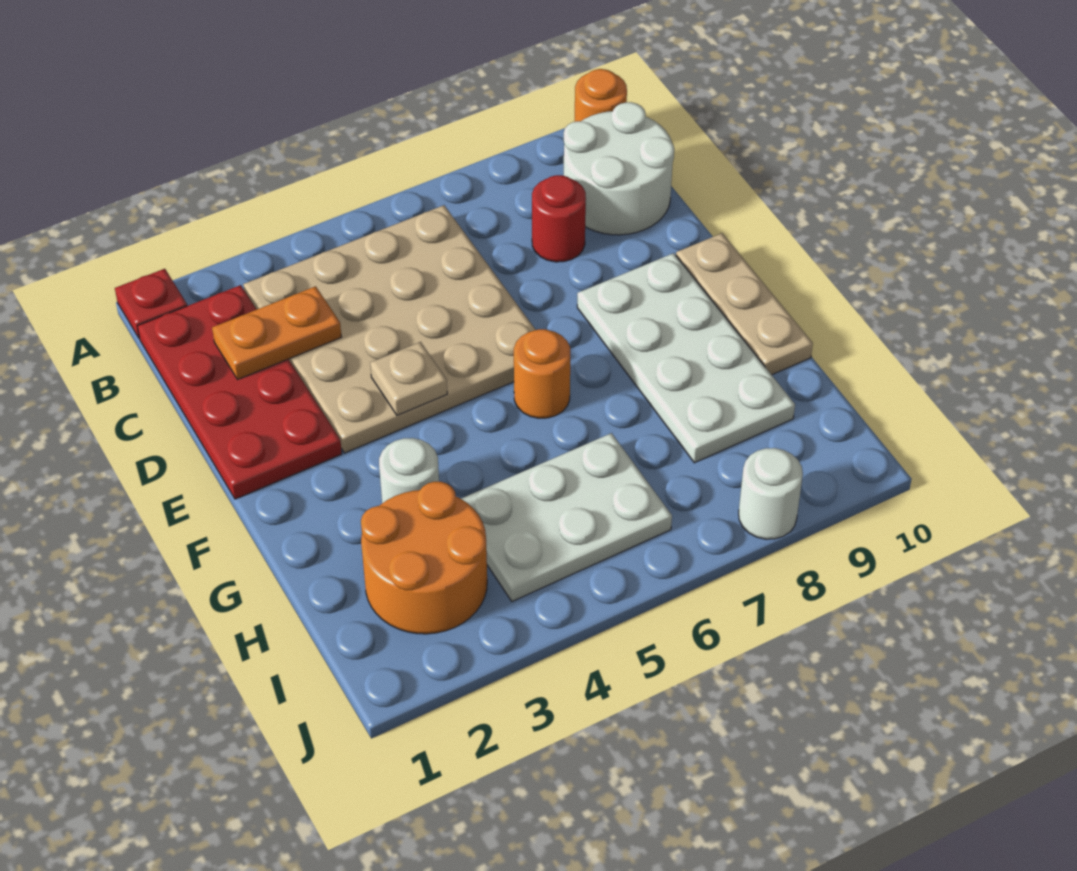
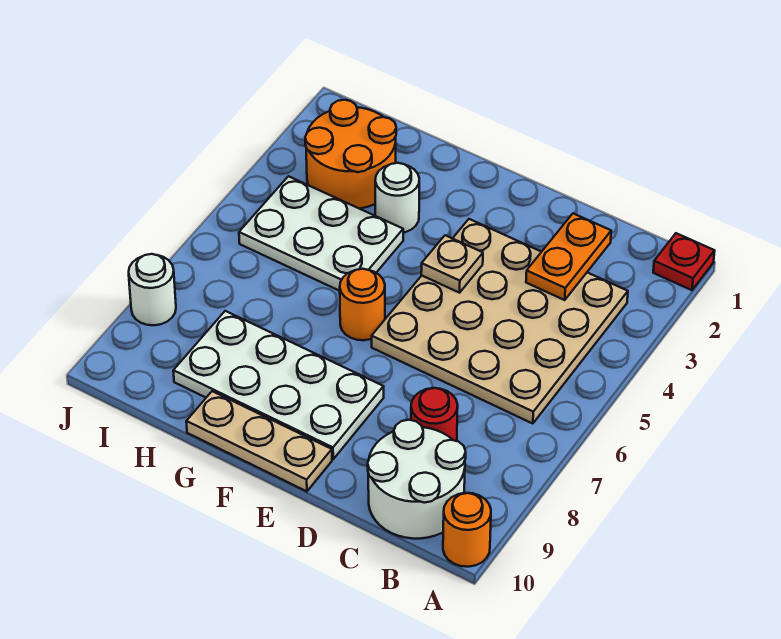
red 2x4 plate [137,285,342,499] -> none
white 2x3 plate [461,433,672,601] -> white 2x3 plate turned to [239,176,403,291]

